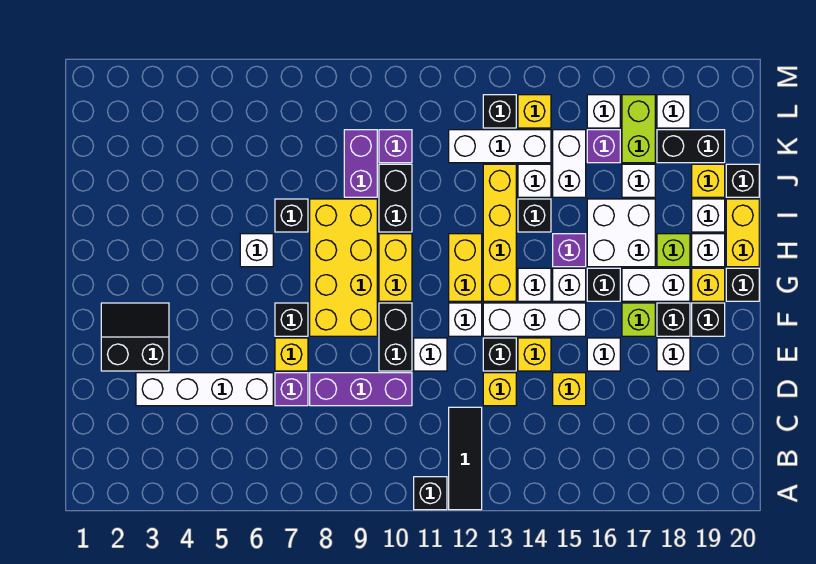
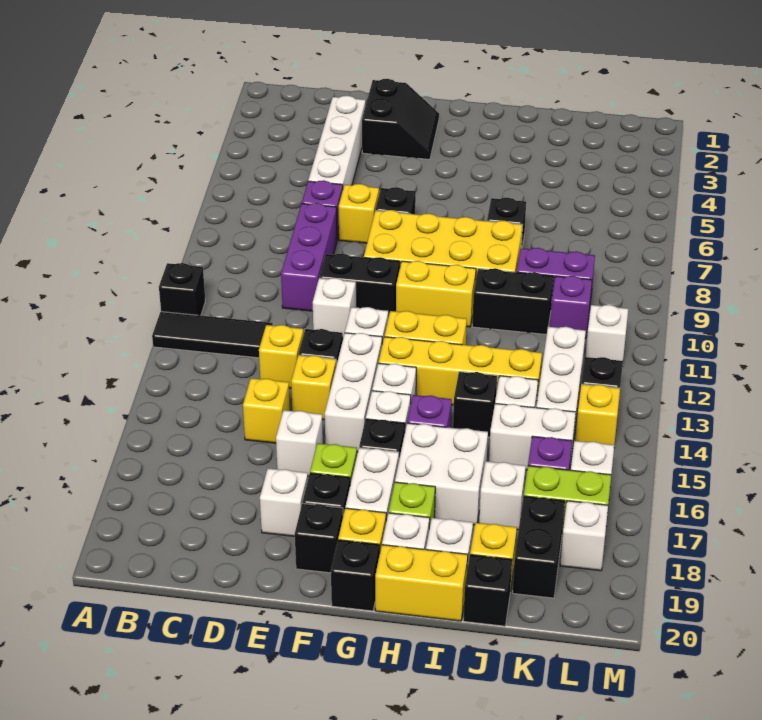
white 1x1 brick [240,234,273,267] -> white 1x1 brick moved to [586,305,628,361]

